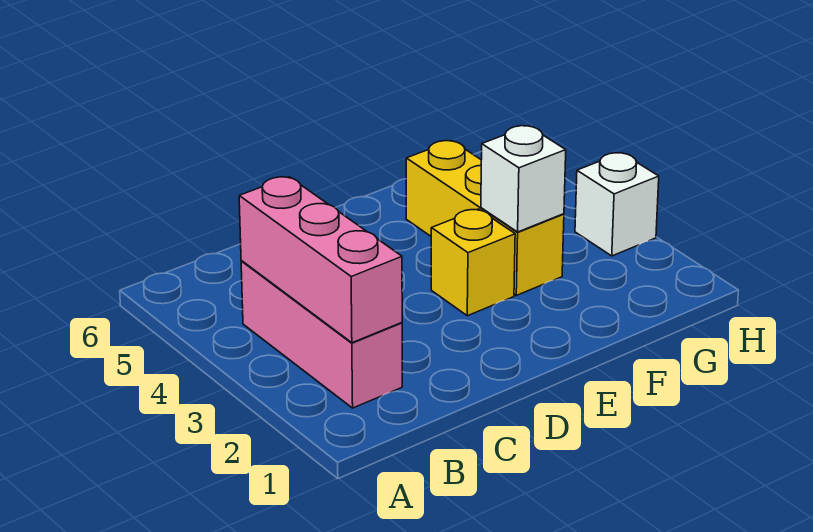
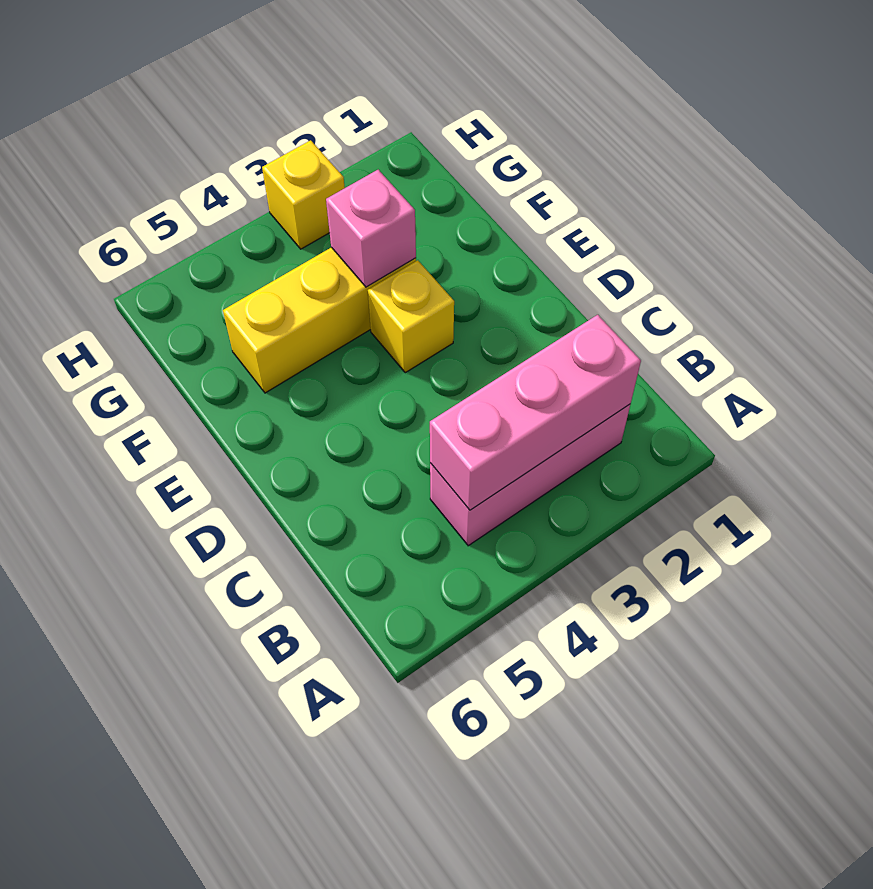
white 1x1 brick [481,126,566,232] -> pink 1x1 brick [326,170,416,287]
white 1x1 brick [575,153,659,256] -> yellow 1x1 brick [262,140,345,249]

